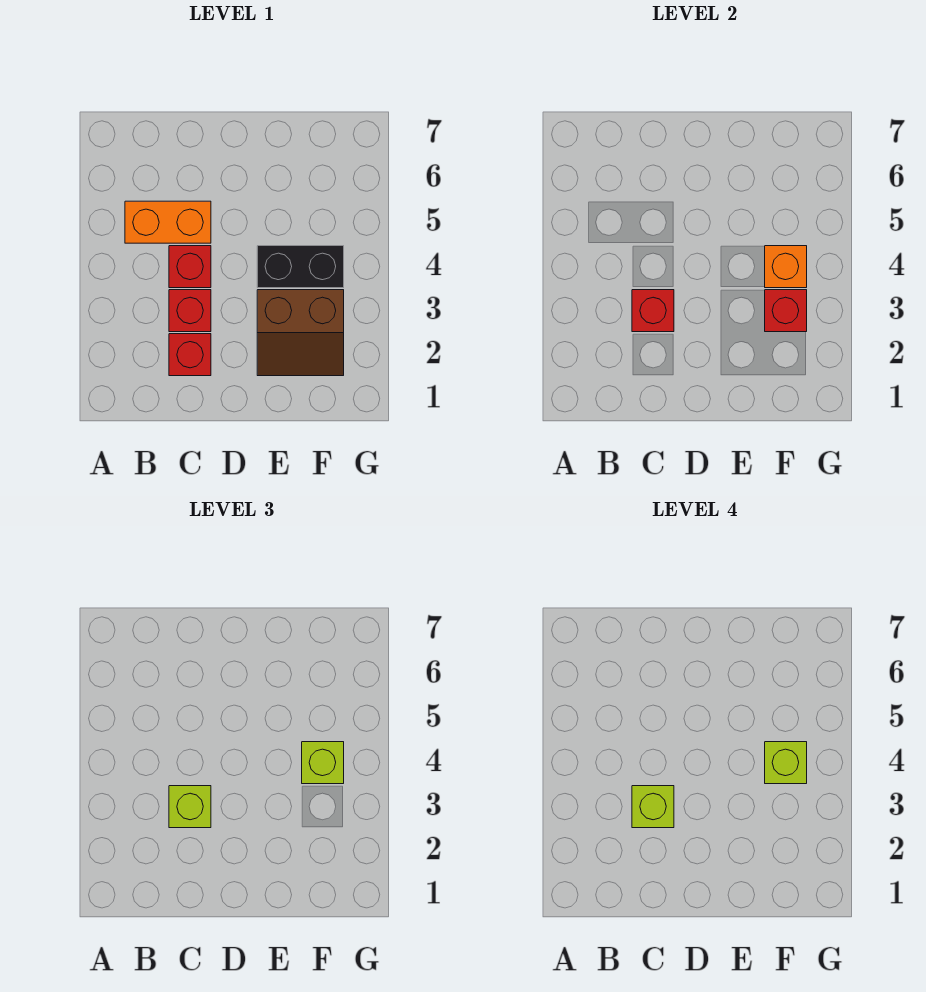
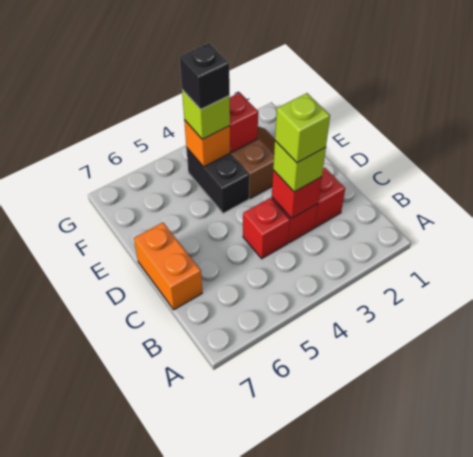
orange 1x2 brick [125,201,211,243] -> orange 1x2 brick moved to [134,223,202,310]
lime 1x1 brick [765,742,807,784] -> black 1x1 brick [180,43,230,109]

